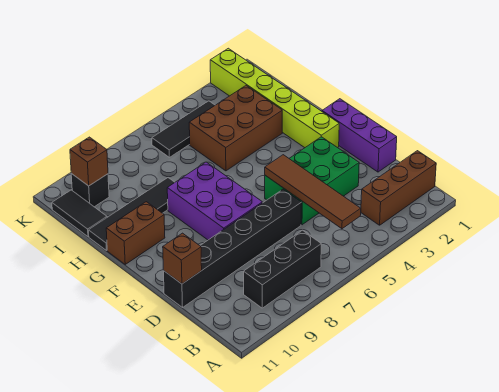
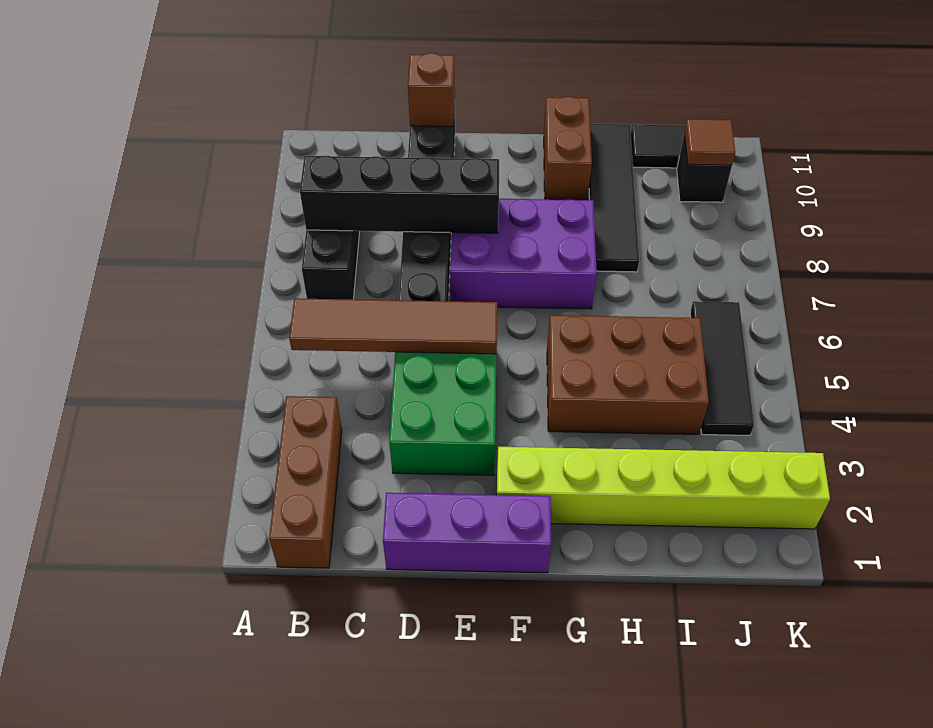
none -> black 1x4 brick [300,156,499,233]
brown 2x3 brick [189,86,282,171] -> brown 2x3 brick turned to [547,315,709,434]
brown 1x1 brick [70,137,108,186] -> brown 1x1 tile [684,119,735,165]

